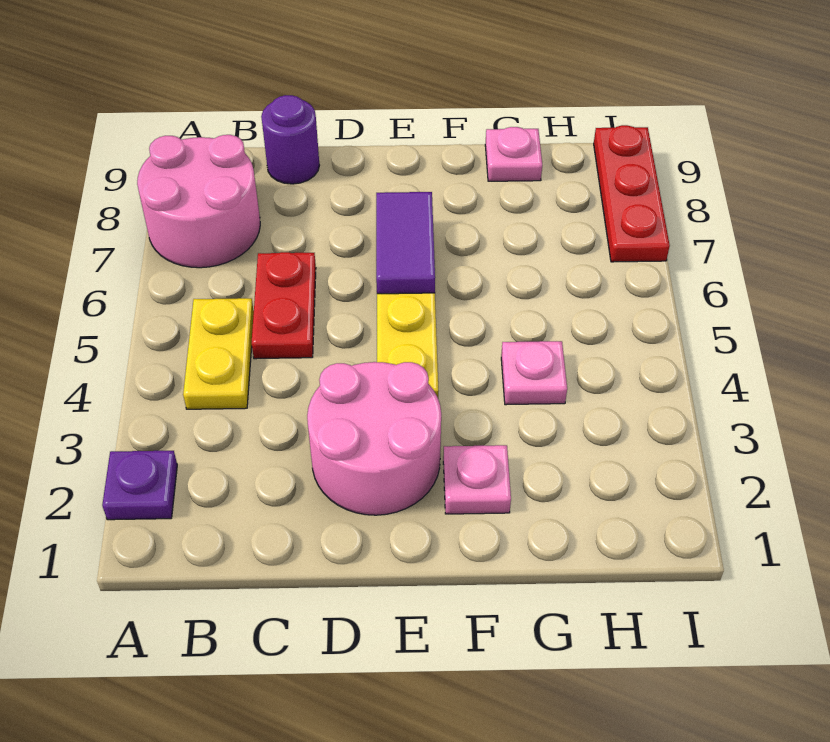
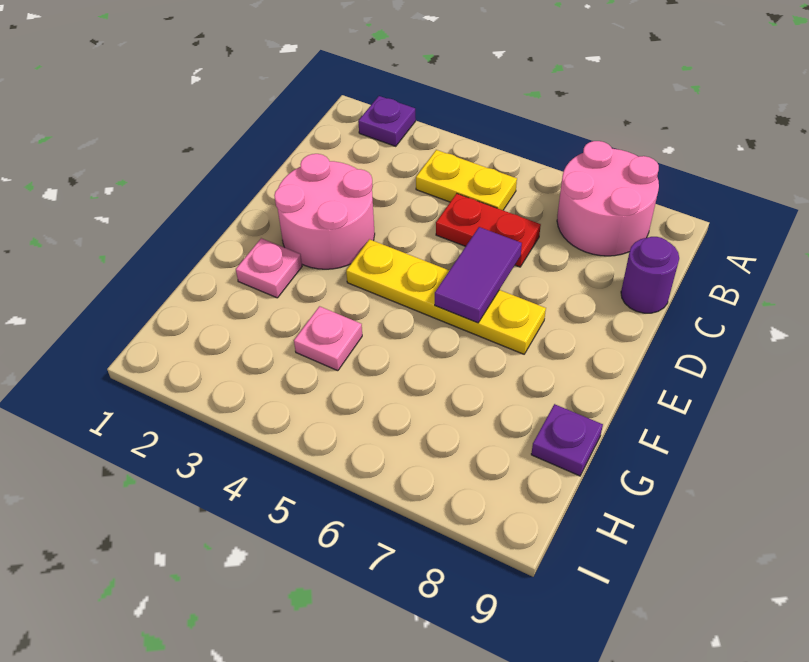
purple 1x2 tile [376,192,435,294] -> purple 1x2 tile turned to [435,227,522,323]
pink 1x1 plate [485,127,542,181] -> purple 1x1 plate [531,404,603,476]
red 1x3 plate [594,125,670,262] -> none

